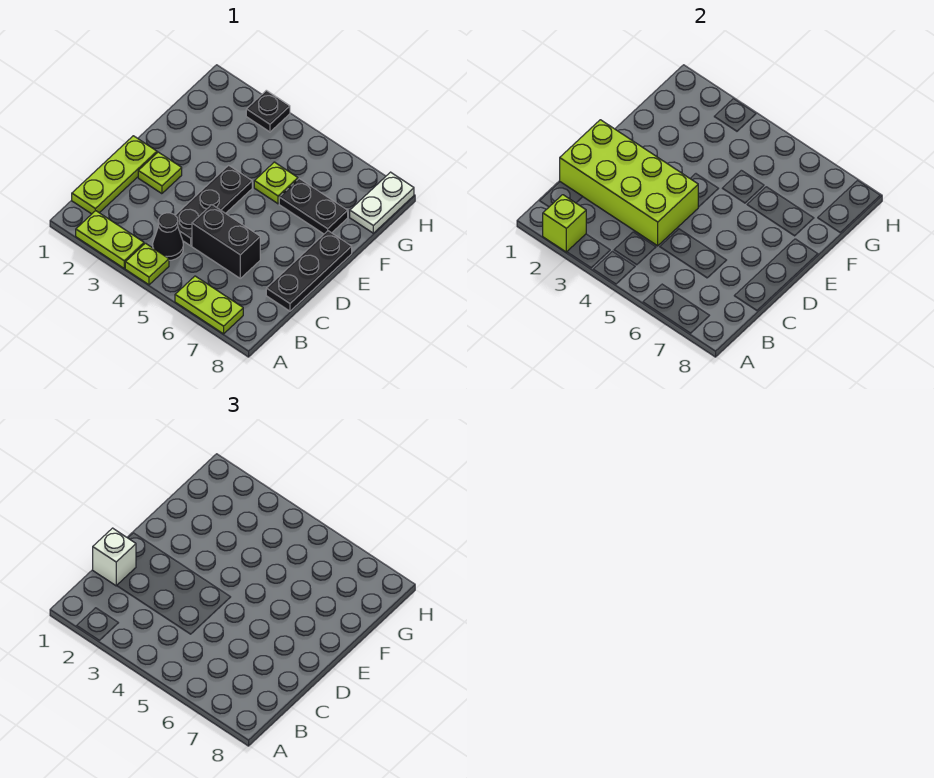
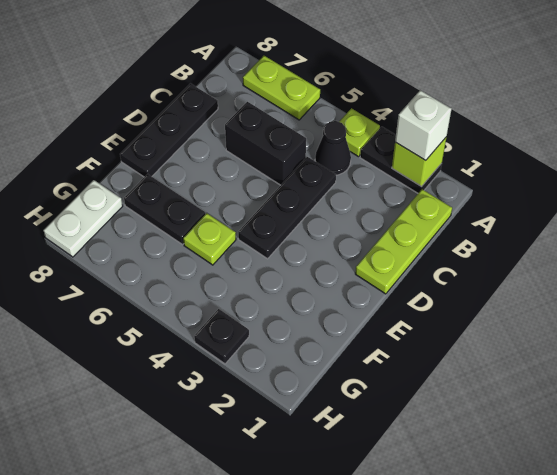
lime 1x2 plate [76,211,144,268] -> black 1x2 plate [360,127,442,193]
lime 2x4 brick [560,120,698,246] -> none
white 1x1 brick [93,528,136,586] -> white 1x1 brick moved to [395,90,452,160]
lime 1x1 plate [138,152,182,194] -> none

